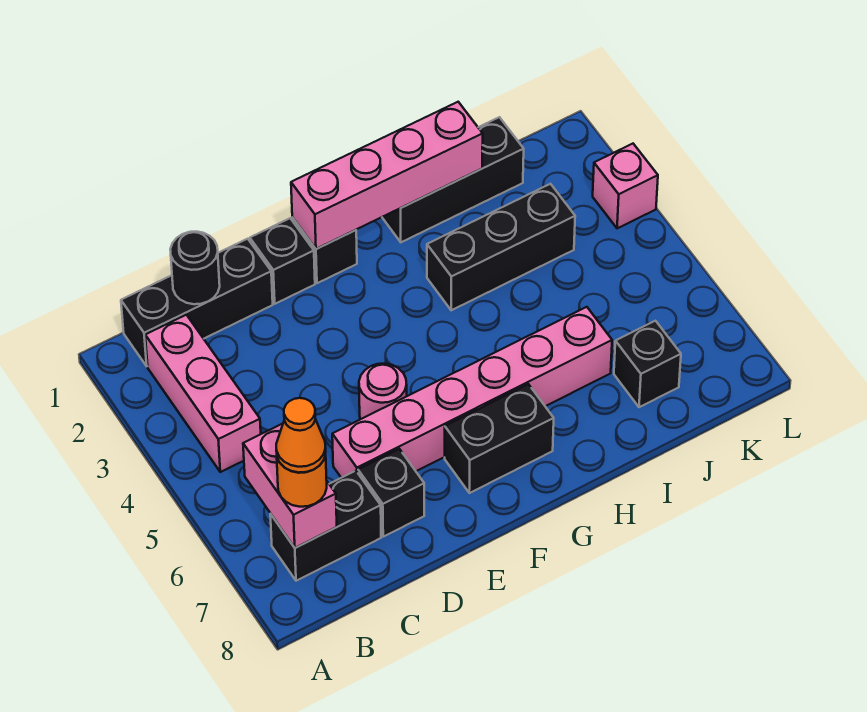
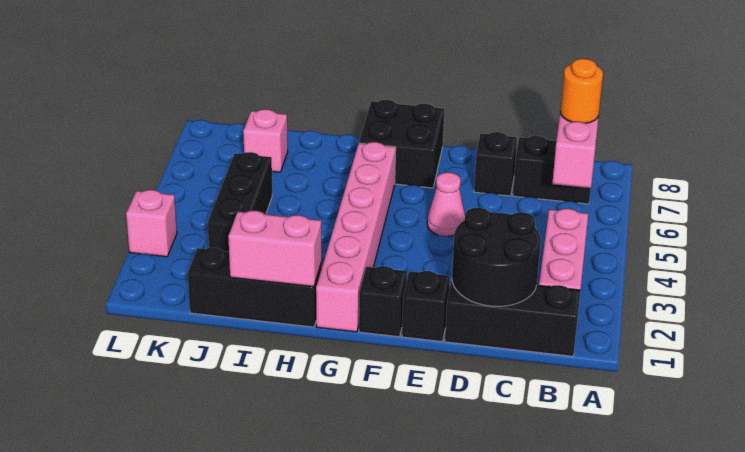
orange 1x1 cone [276,398,326,473] -> none
black 1x1 round brick [170,232,220,304] -> black 2x2 round brick [452,208,541,306]
pink 1x6 brick [332,307,612,478] -> pink 1x6 brick turned to [316,142,396,332]
pink 1x1 round brick [359,364,407,419] -> pink 1x1 cone [427,172,465,236]
pink 1x4 brick [291,102,483,249] -> pink 1x2 brick [228,211,322,287]
black 1x2 brick [445,384,554,493] -> black 2x2 brick [359,100,444,188]
black 1x3 brick [427,184,575,310] -> black 1x3 brick turned to [208,152,272,252]
black 1x1 brick [614,321,681,407] -> pink 1x1 brick [243,109,288,172]

